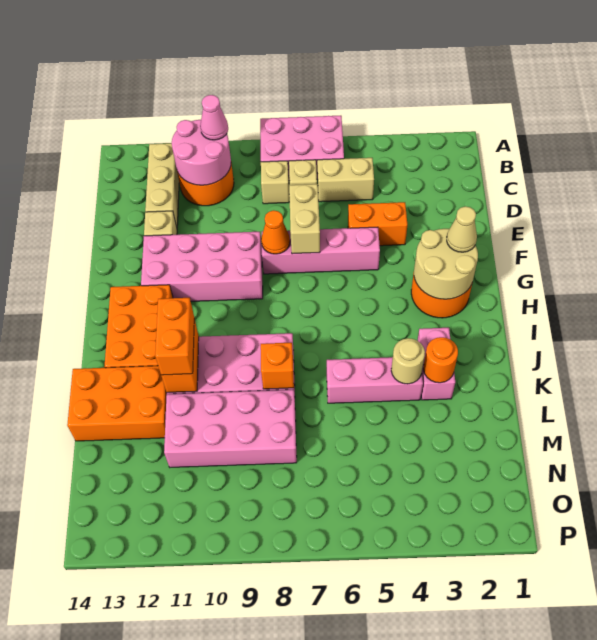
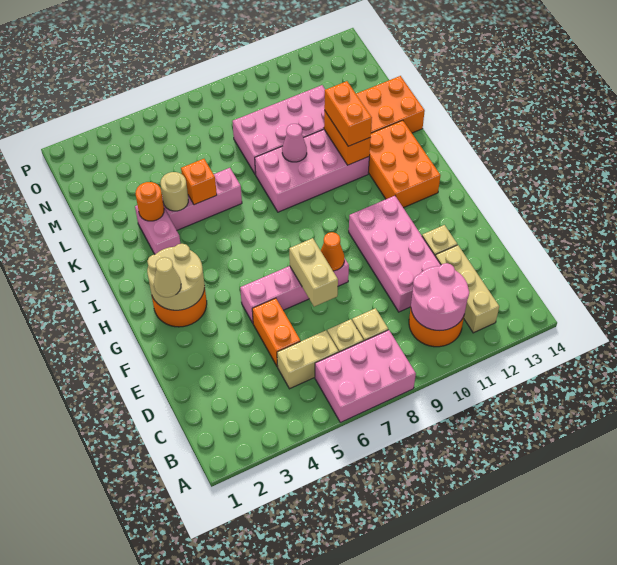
pink 1x1 cone [200,95,228,140] -> pink 1x1 cone moved to [282,124,307,162]
orange 1x2 brick [348,202,407,246] -> orange 1x2 brick turned to [252,298,300,367]
pink 2x4 brick [141,232,263,301] -> pink 2x4 brick turned to [349,196,441,312]
orange 1x1 brick [261,343,294,389] -> orange 1x1 brick moved to [181,159,217,205]

